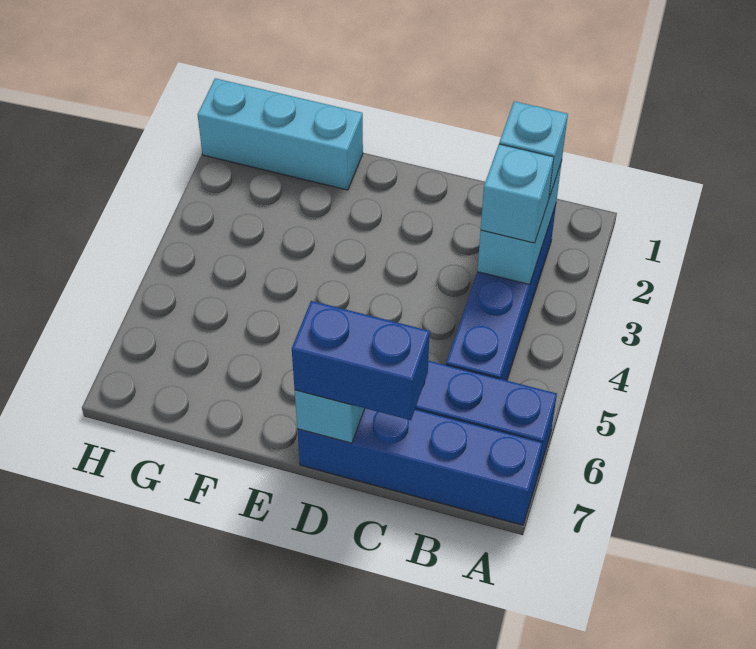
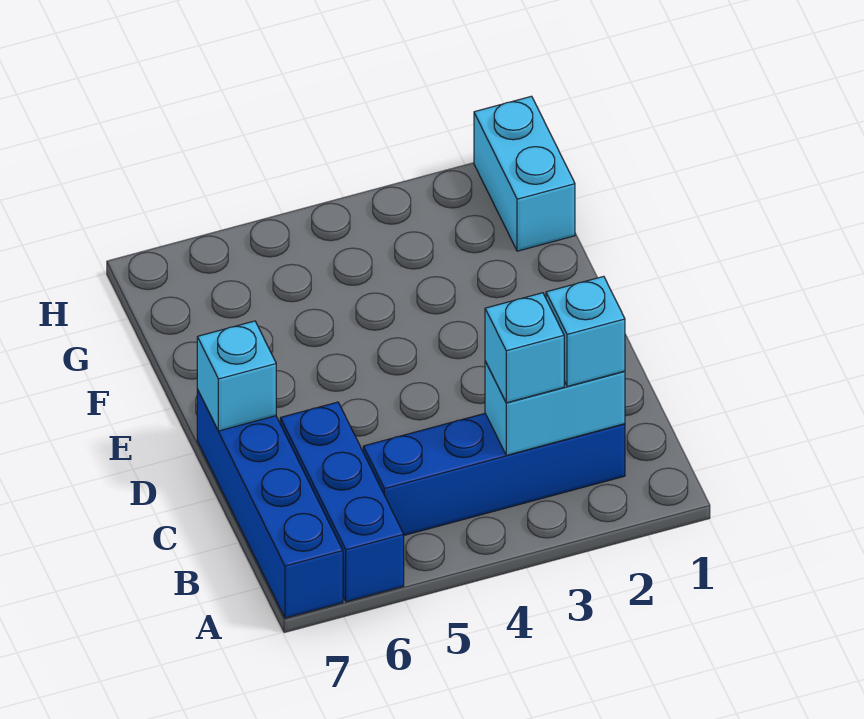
blue 1x2 brick [292,301,430,420] -> none
cyan 1x3 brick [198,78,363,190] -> cyan 1x2 brick [474,96,575,251]

